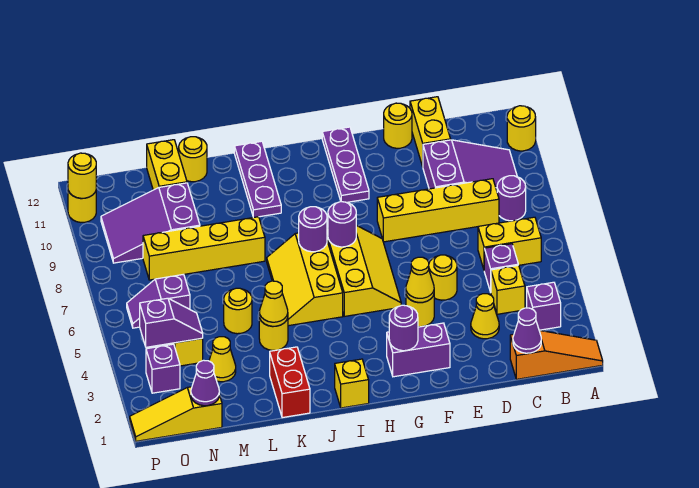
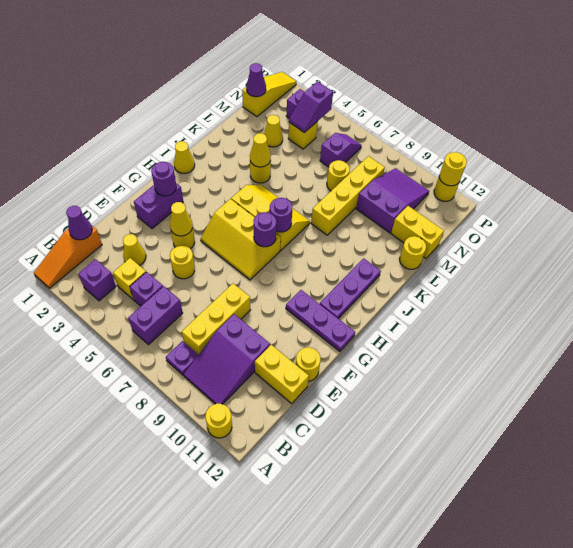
yellow 1x2 brick [478,217,541,269] -> purple 1x2 brick [128,286,183,345]
purple 1x1 round brick [497,176,526,221] -> purple 1x1 plate [166,341,198,375]
yellow 1x4 brick [377,179,499,242] -> yellow 1x3 brick [182,283,250,355]
yellow 1x1 brick [335,359,369,408] -> yellow 1x1 cone [174,141,195,173]
purple 1x3 plate [234,141,281,218] -> purple 1x3 plate turned to [320,258,381,319]
red 1x2 brick [270,347,310,418] -> none
yellow 1x1 round brick [224,288,252,334] -> yellow 1x1 round brick moved to [327,160,350,191]

